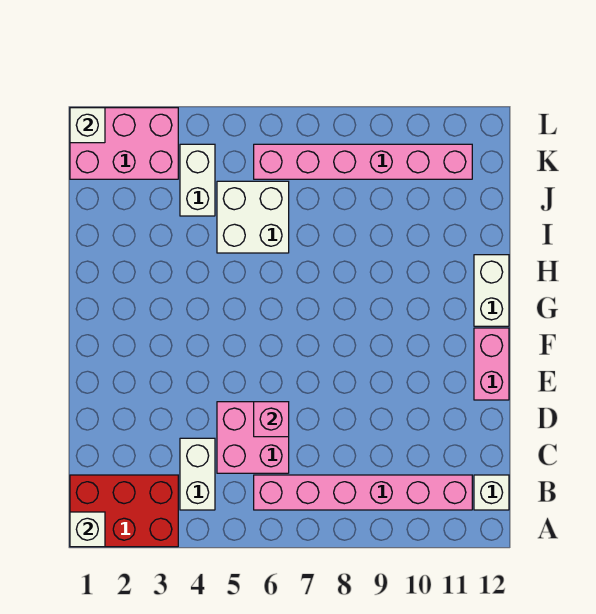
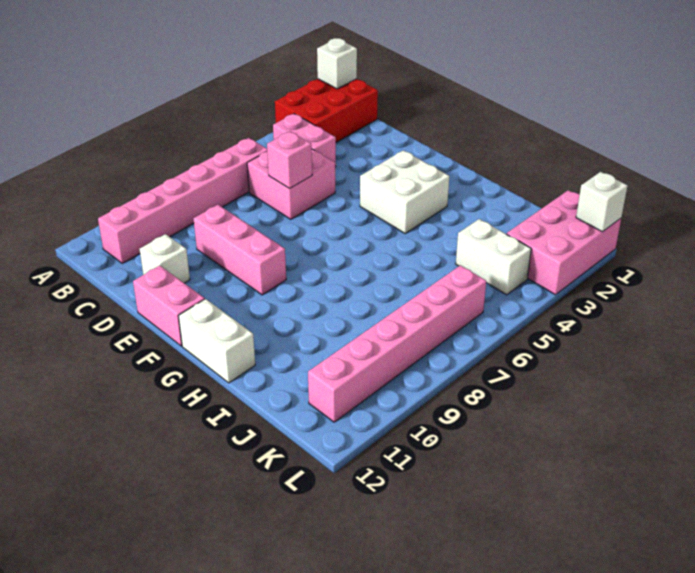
white 1x2 brick [180,438,215,510] -> pink 1x2 brick [273,114,336,167]
white 1x1 brick [474,475,509,510] -> white 1x1 brick moved to [140,234,190,283]
none -> pink 1x3 brick [194,205,286,295]
white 2x2 brick [217,181,289,253] -> white 2x2 brick moved to [360,150,449,233]

